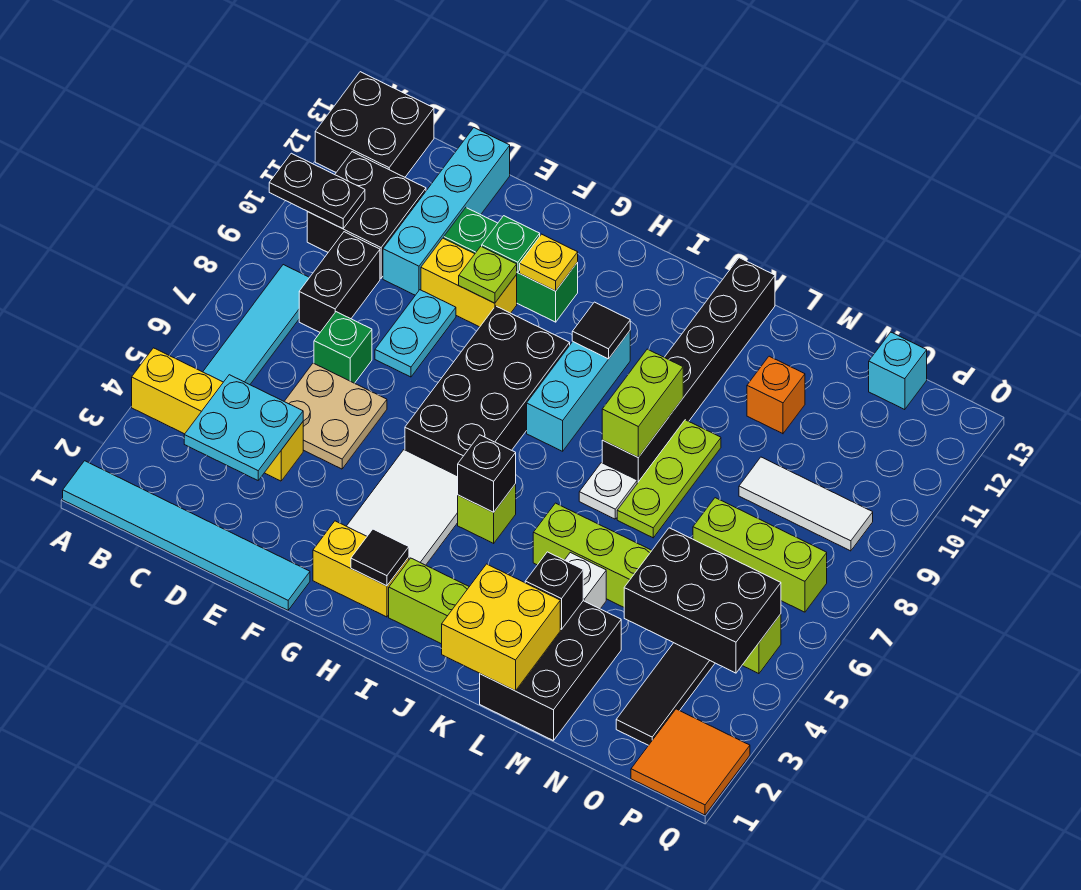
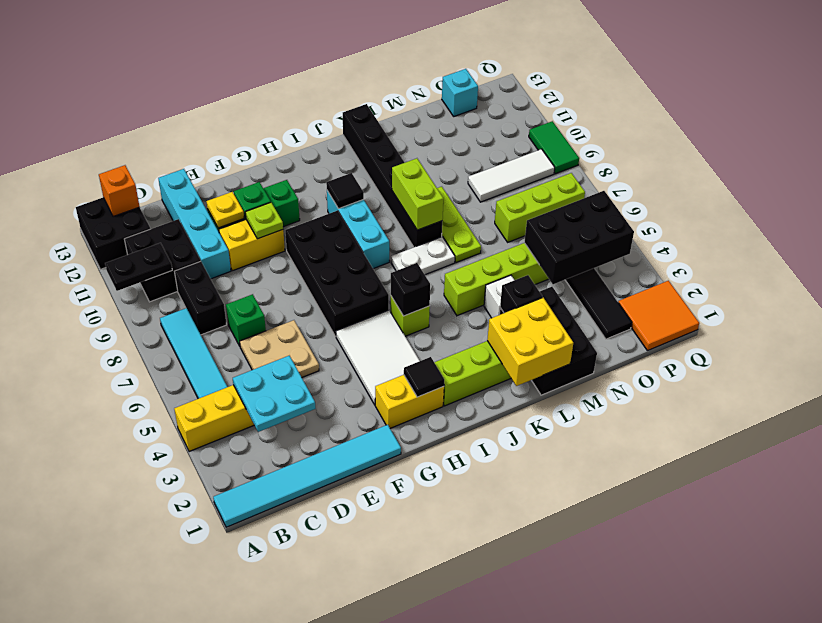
cyan 1x2 plate [375,290,456,377] -> none
yellow 1x1 plate [520,234,578,291] -> yellow 1x1 plate moved to [206,192,244,228]
white 1x1 plate [579,463,637,519] -> white 1x2 plate [391,237,455,275]
orange 1x1 brick [747,356,805,434] -> orange 1x1 brick moved to [99,165,140,217]
none -> green 1x2 tile [529,121,579,174]

